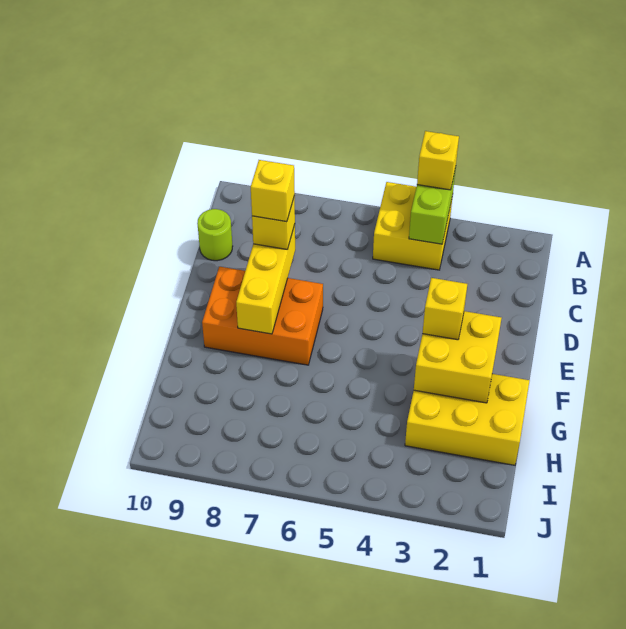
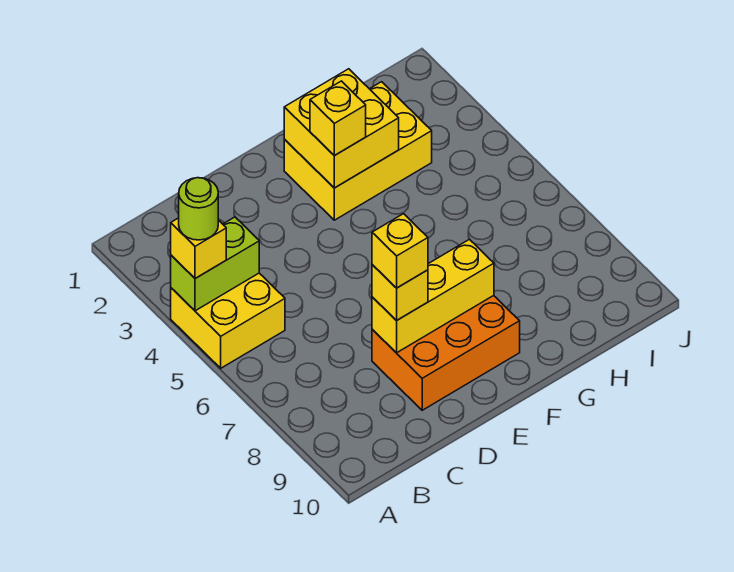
lime 1x1 round brick [197,209,233,261] -> lime 1x1 round brick moved to [179,178,218,240]
orange 2x3 brick [202,267,323,365] -> orange 2x3 brick turned to [372,296,520,410]
yellow 2x3 brick [405,374,530,465] -> yellow 2x3 brick turned to [284,82,432,220]

